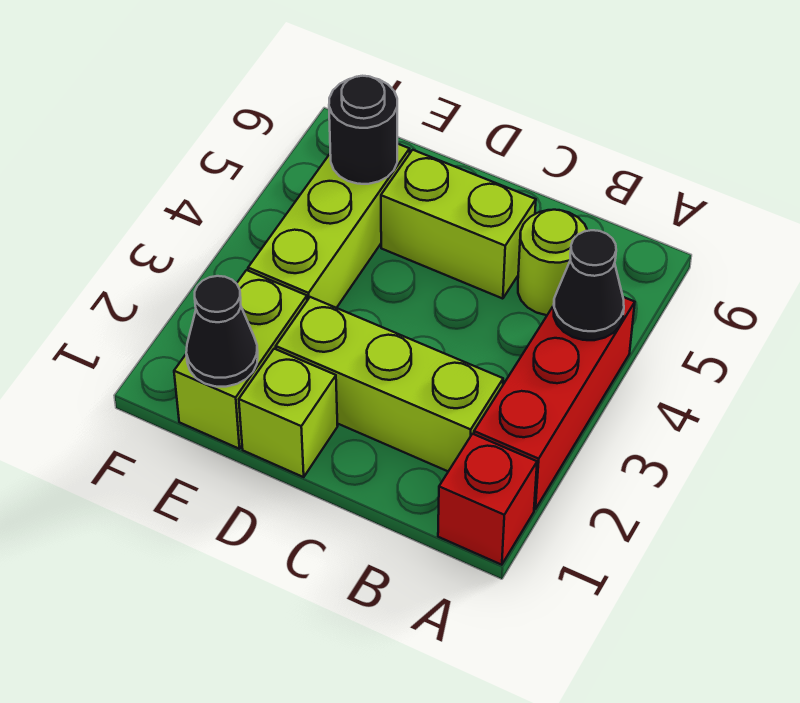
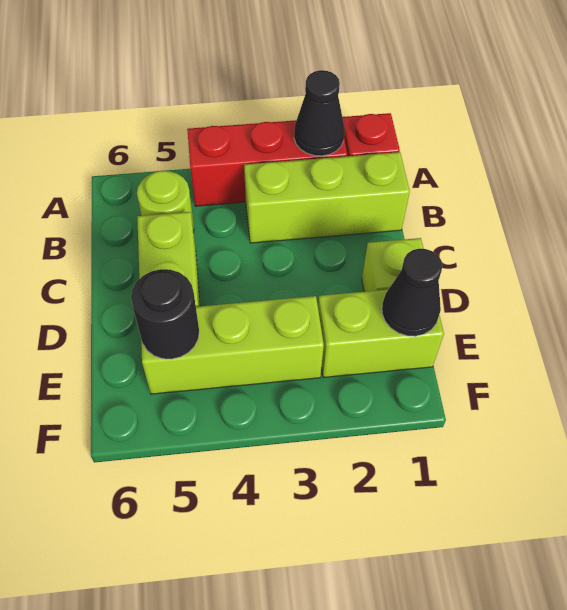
black 1x1 cone [554,230,624,340] -> black 1x1 cone moved to [294,70,344,156]
lime 1x3 brick [276,297,503,471] -> lime 1x3 brick turned to [244,152,410,243]

